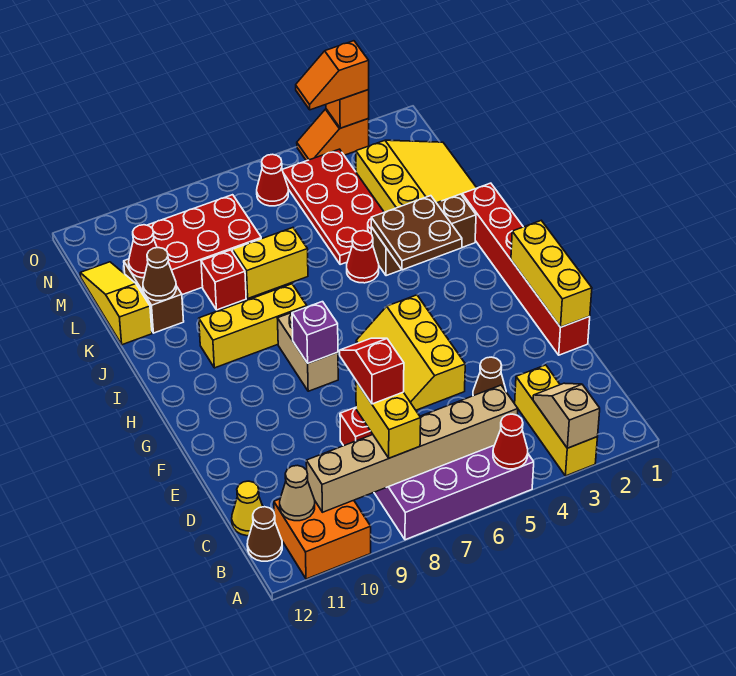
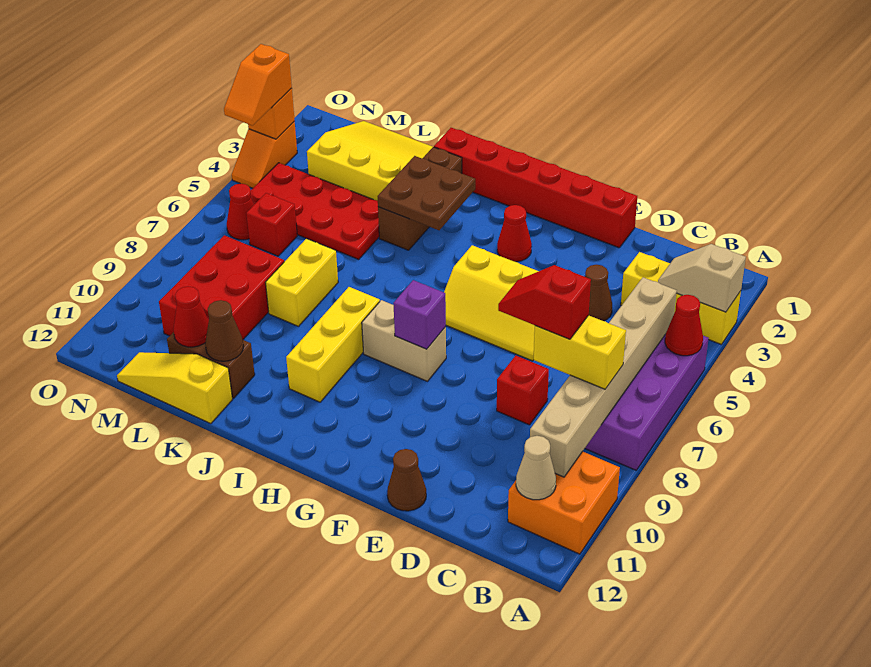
brown 1x1 cone [247,507,282,561] -> brown 1x1 cone moved to [387,449,426,511]
yellow 1x1 cone [232,481,263,536] -> none
yellow 1x3 brick [511,221,592,327] -> none
red 1x1 cone [347,231,379,283] -> red 1x1 cone moved to [497,205,532,262]
red 1x1 brick [201,250,246,310] -> red 1x1 brick moved to [246,193,297,256]

